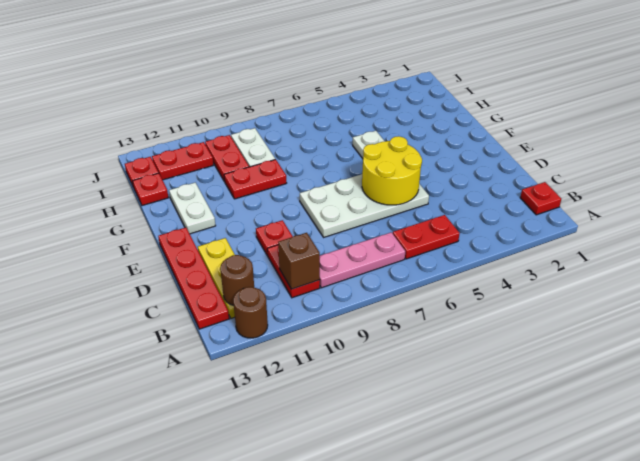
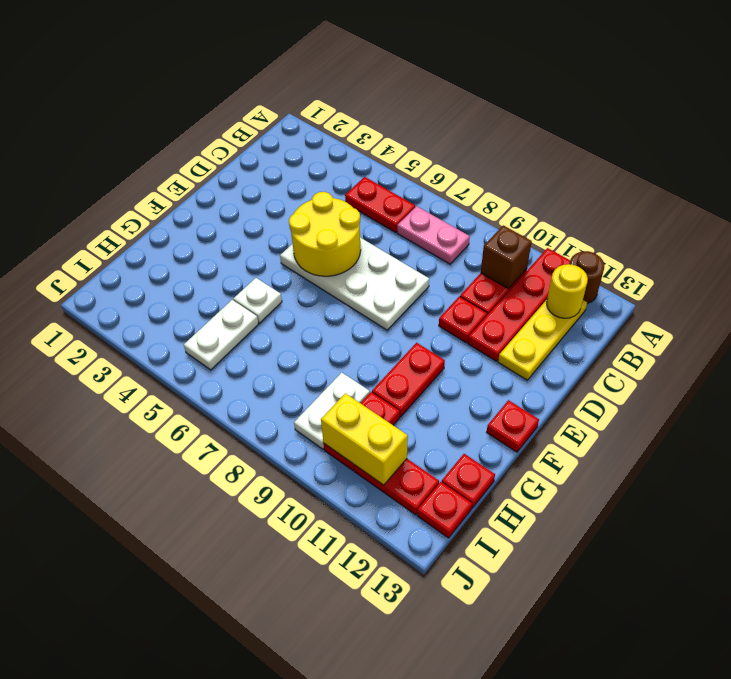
red 1x1 plate [520,182,561,215] -> red 1x1 plate moved to [487,400,539,452]
pink 1x3 plate [320,232,405,288] -> pink 1x2 plate [397,206,470,264]
brown 1x1 round brick [220,255,254,305] -> yellow 1x1 round brick [547,264,588,318]
red 1x4 plate [158,227,229,329] -> red 1x4 plate moved to [468,248,570,361]
white 1x2 plate [169,183,216,234] -> white 1x2 plate moved to [184,300,258,370]
red 1x2 plate [224,159,287,199] -> red 1x2 plate turned to [372,343,445,417]
none -> yellow 1x2 brick [321,393,408,485]

